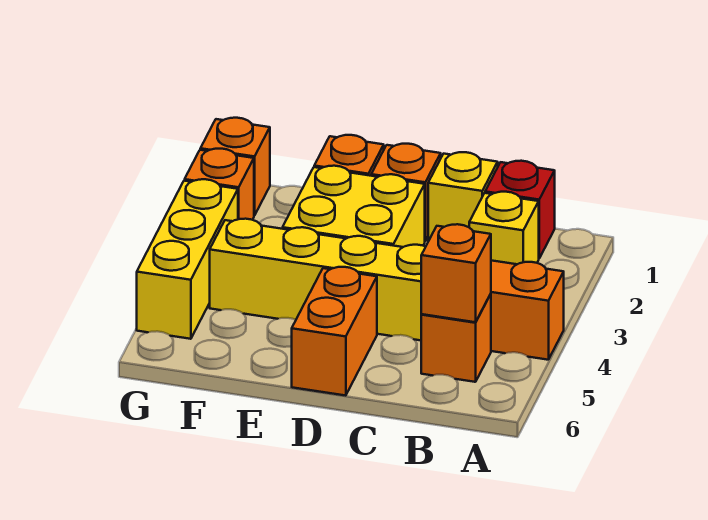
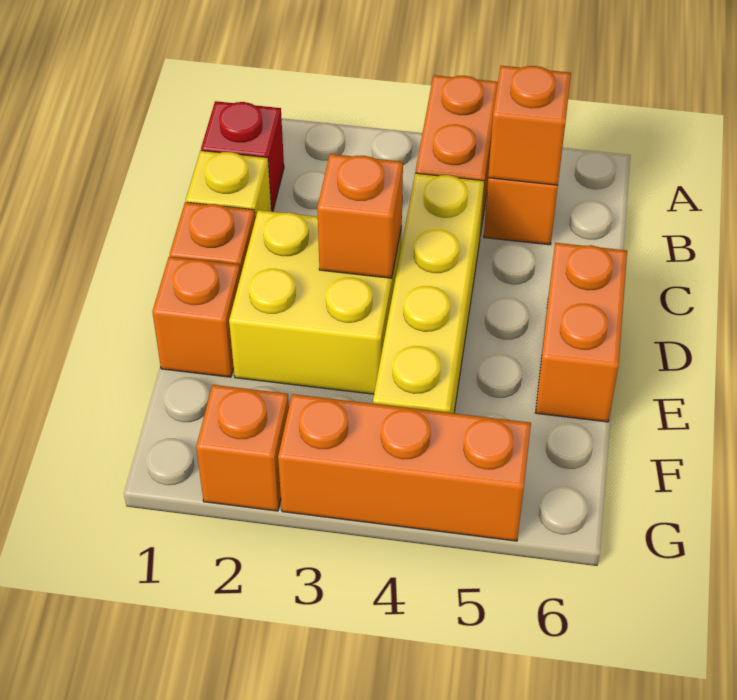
yellow 1x1 brick [469,192,539,264] -> none
orange 1x2 brick [292,267,377,396] -> orange 1x2 brick turned to [535,243,627,422]
orange 1x1 brick [200,118,270,216] -> orange 1x1 brick moved to [317,154,403,278]
yellow 1x3 brick [137,179,238,339] -> orange 1x3 brick [278,394,531,541]

